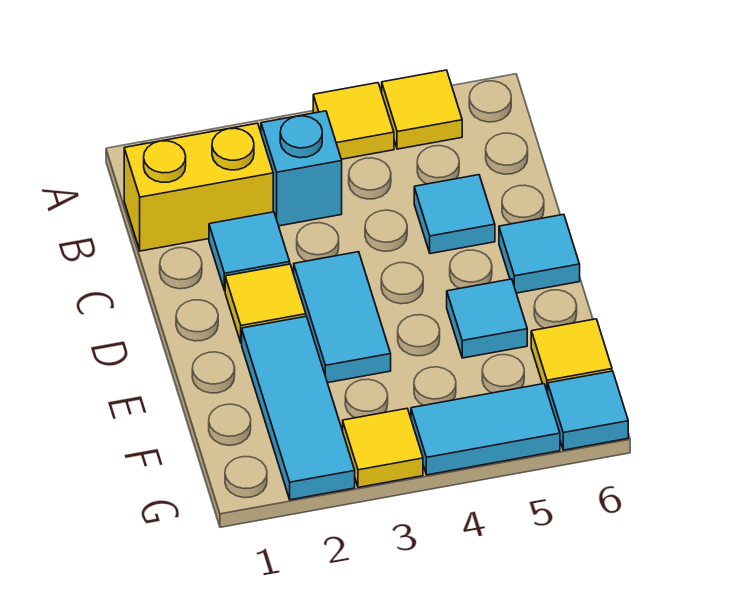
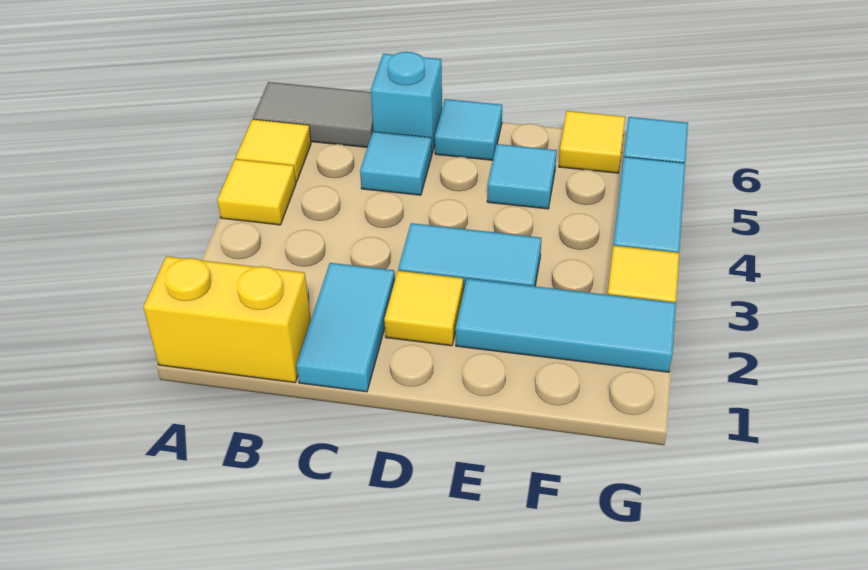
none -> grey 1x2 tile [253,82,373,147]
yellow 1x2 brick [124,123,273,251] -> yellow 1x2 brick turned to [143,256,311,383]
cyan 1x1 brick [261,111,342,226] -> cyan 1x1 brick moved to [371,52,442,153]
cyan 1x1 tile [209,212,290,291] -> cyan 1x2 tile [296,263,395,392]

